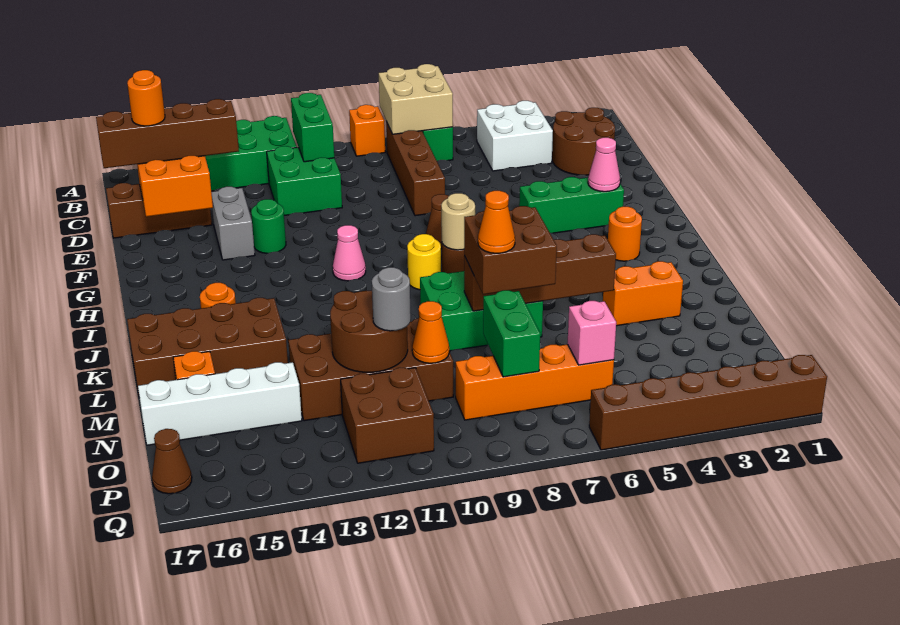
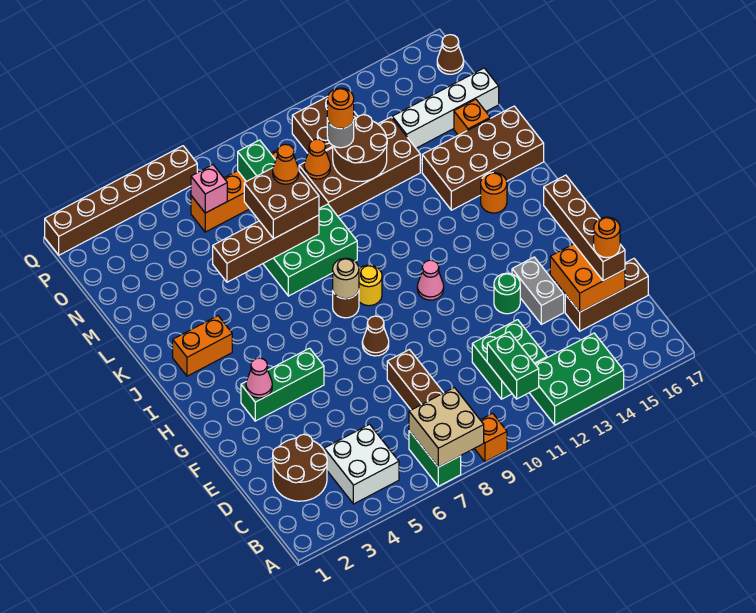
brown 1x4 brick [96,99,239,168] -> brown 1x4 brick turned to [544,175,625,281]
orange 1x1 round brick [608,207,642,261] -> orange 1x1 round brick moved to [327,88,354,129]
orange 1x2 brick [603,261,683,326] -> orange 1x2 brick moved to [173,316,232,376]

